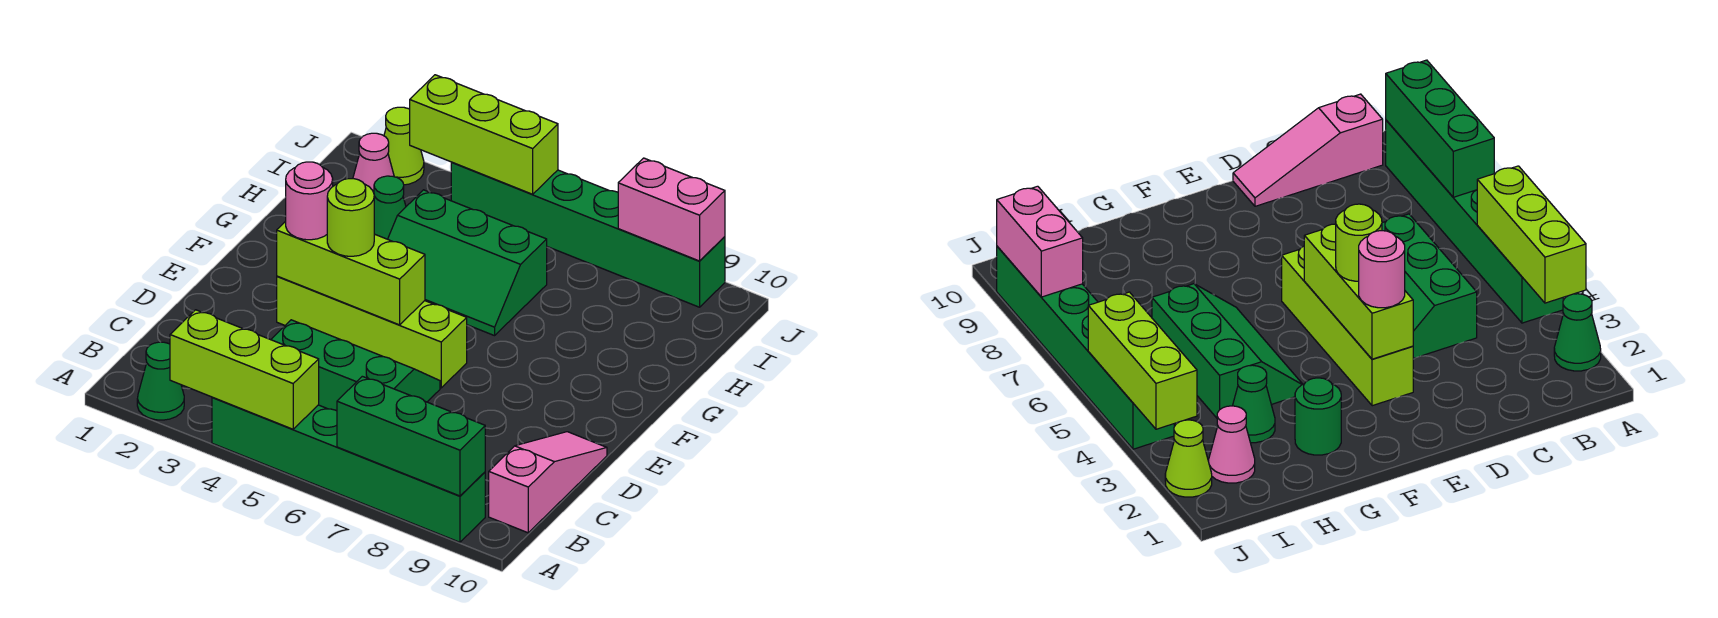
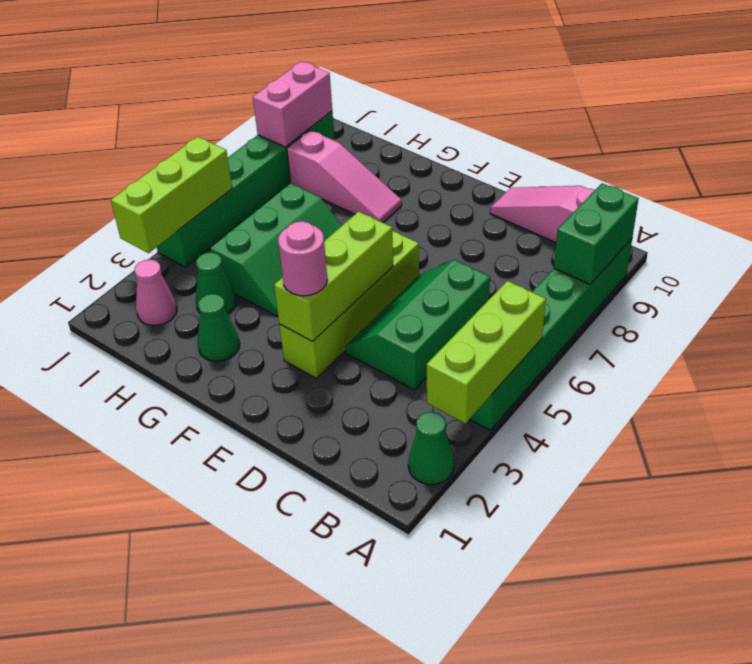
green 1x3 brick [337,376,485,496] -> green 1x2 brick [554,183,639,284]
lime 1x1 round brick [327,179,374,256] -> none
green 1x1 round brick [1295,378,1341,455] -> green 1x1 cone [198,294,240,361]
none -> pink 1x3 slope [287,130,402,223]
lime 1x1 cone [384,107,424,185] -> none

